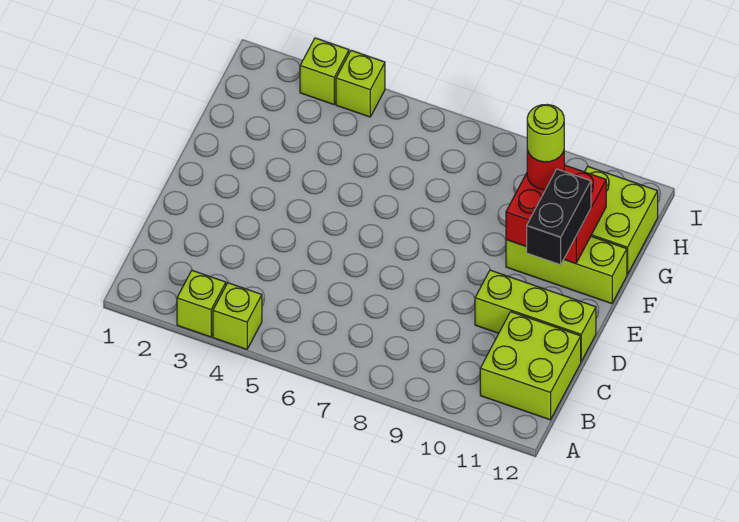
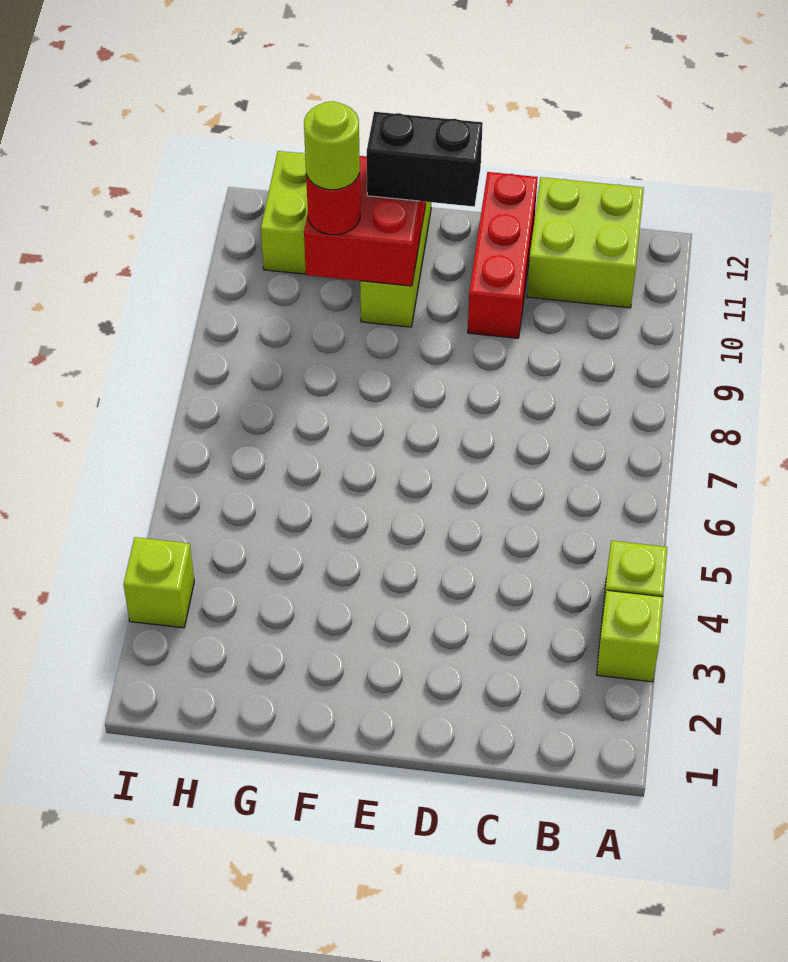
lime 1x3 brick [475,270,596,361] -> red 1x3 brick [468,172,538,338]
lime 1x1 brick [336,51,385,117] -> none

